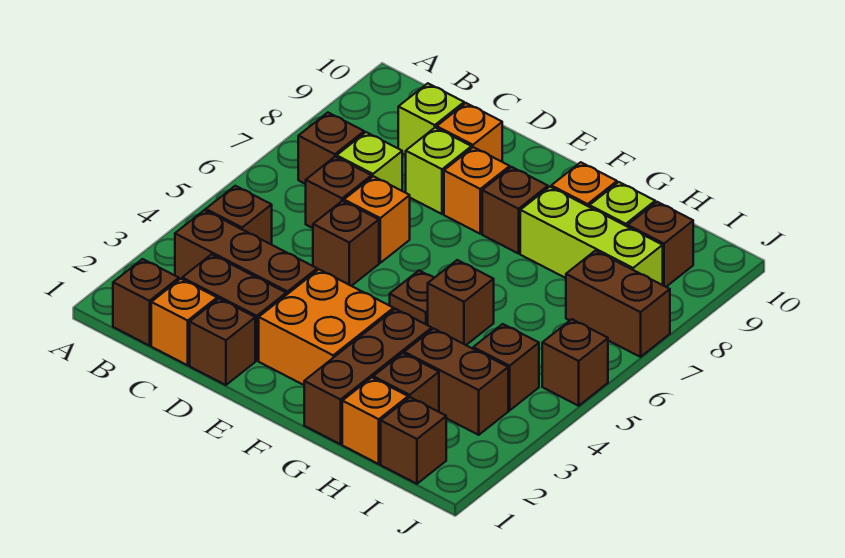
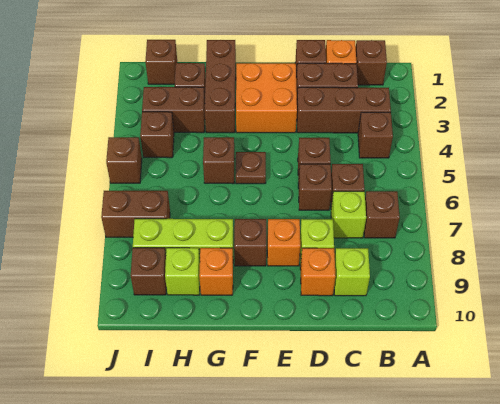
orange 1x1 brick [344,176,410,263] -> brown 1x1 brick [298,164,332,210]
orange 1x1 brick [342,378,408,464] -> none

